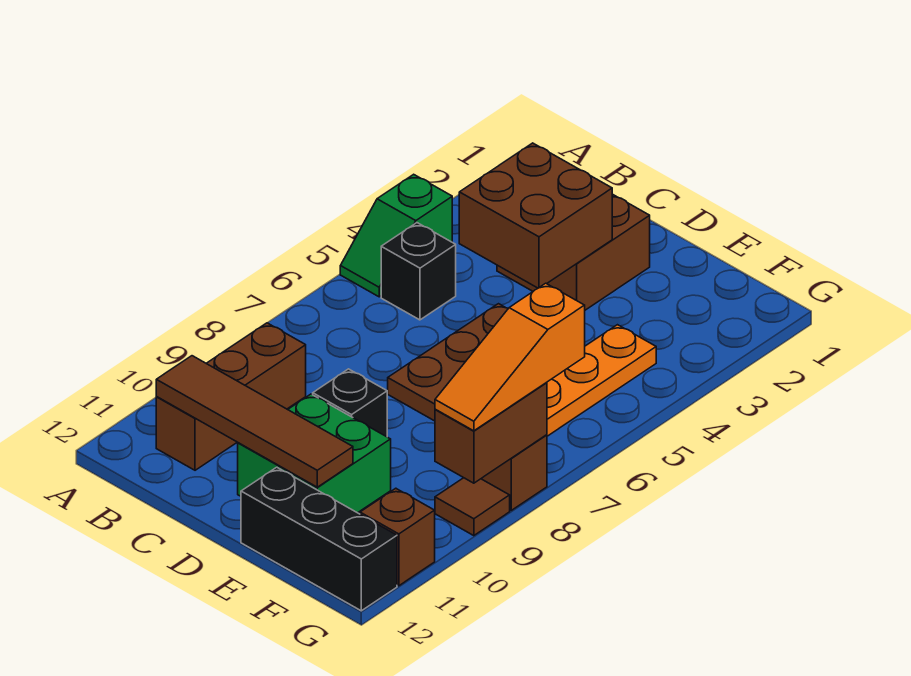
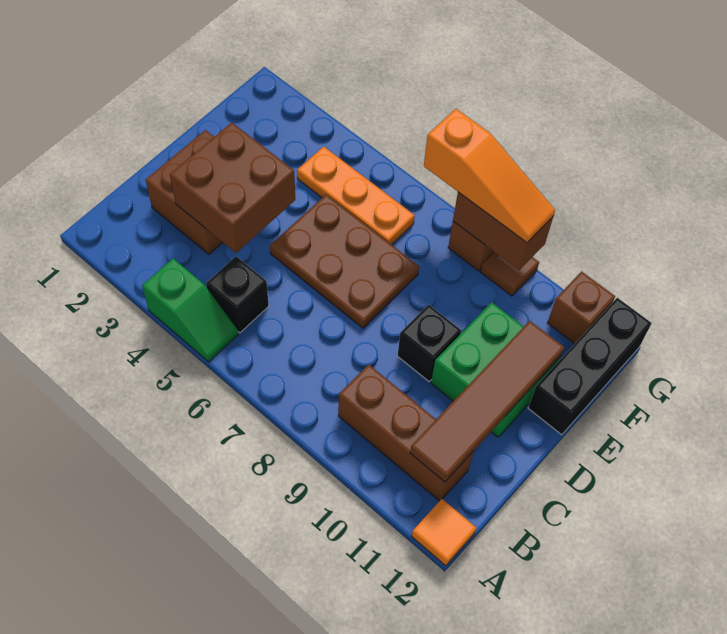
none -> orange 1x1 tile [411,499,476,566]

